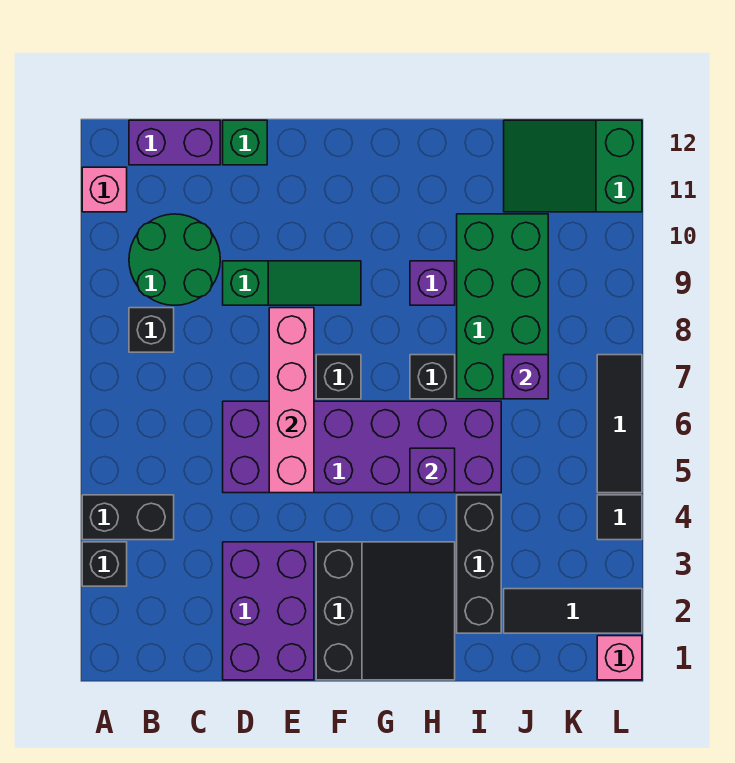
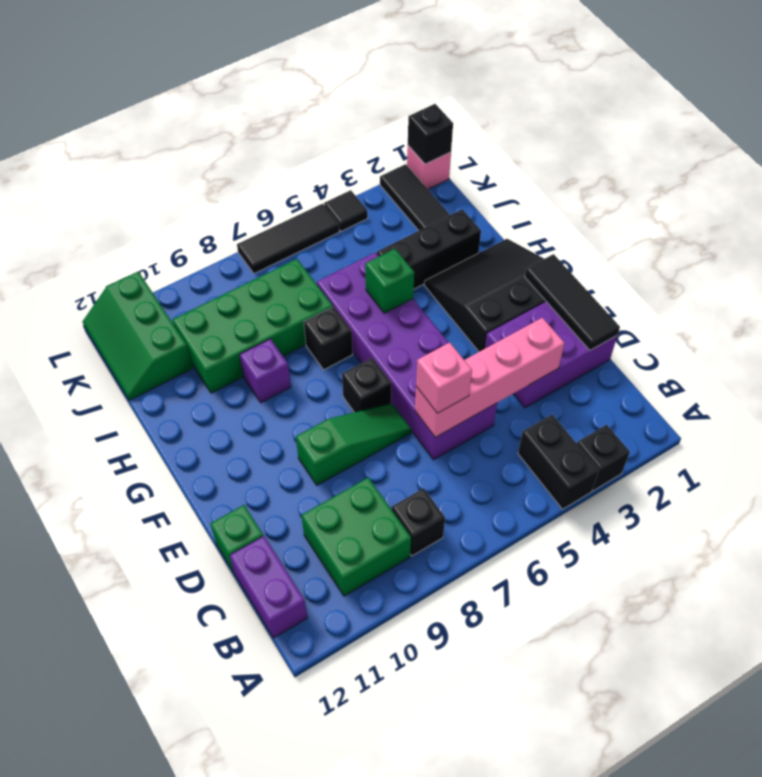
pink 1x1 brick [82,167,127,212] -> pink 1x1 brick moved to [416,343,472,413]
green 2x2 round brick [129,214,220,305] -> green 2x2 brick [301,477,411,596]
none -> black 1x3 tile [525,254,620,350]
green 1x3 slope [223,261,361,305] -> green 1x3 slope turned to [296,403,411,485]
pink 1x4 brick [269,308,314,493] -> pink 1x4 brick moved to [415,318,565,437]
purple 1x1 brick [410,448,455,493] -> green 1x1 brick [365,249,414,313]
purple 1x1 brick [504,355,548,399] -> none
green 2x3 slope [504,120,642,212] -> green 2x3 slope turned to [82,272,193,400]
none -> black 1x1 brick [408,104,453,164]

